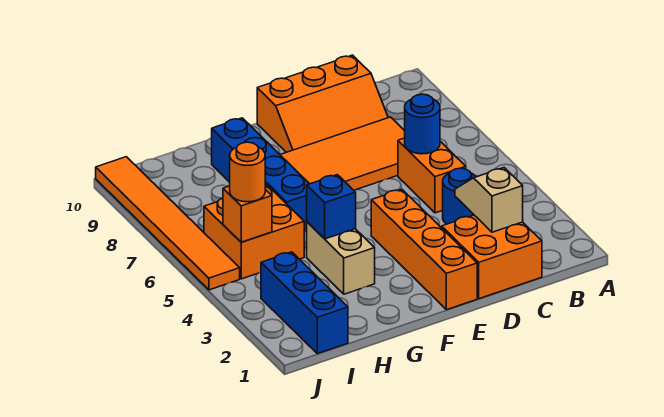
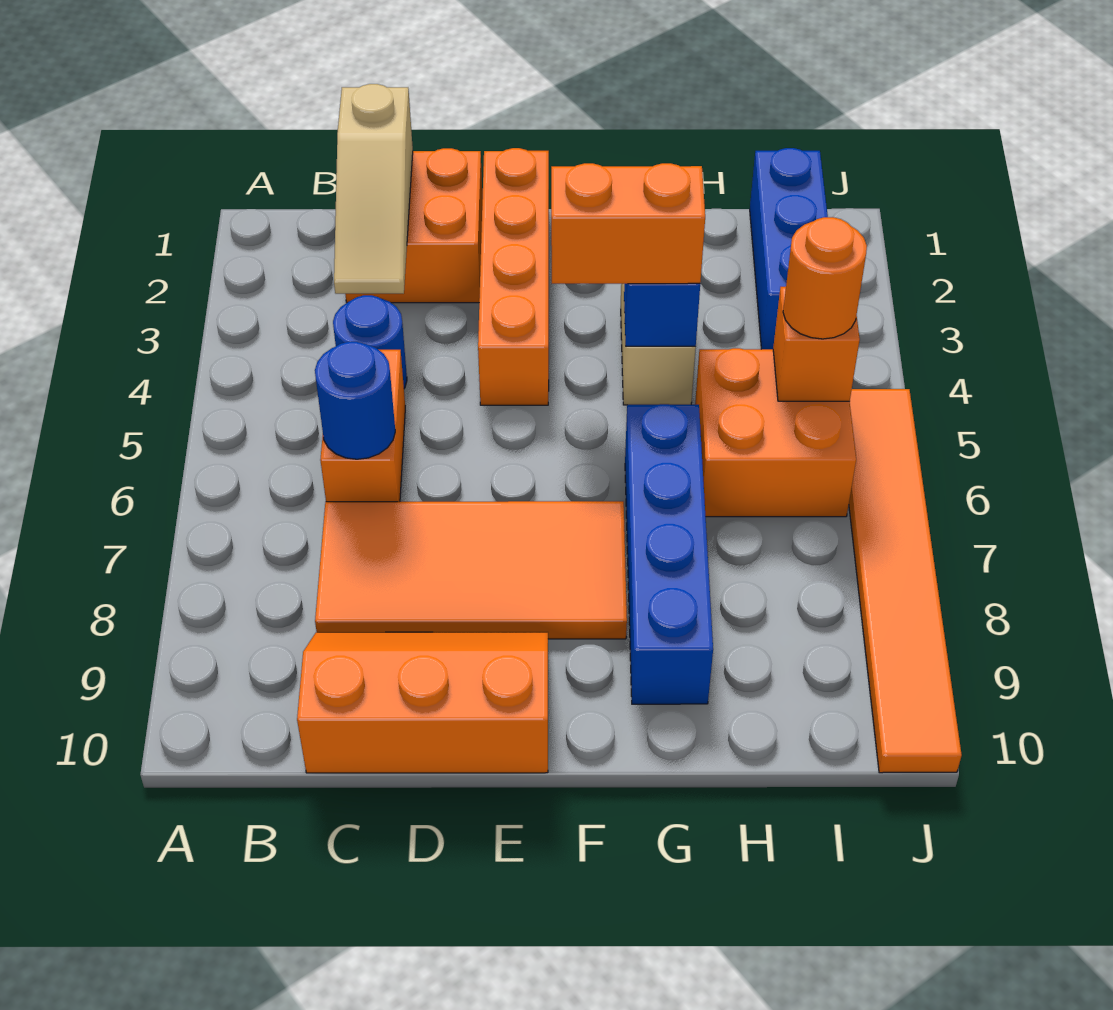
tan 1x2 slope [455,168,523,232] -> tan 1x3 slope [334,84,413,294]
none -> orange 1x2 brick [551,163,705,284]

